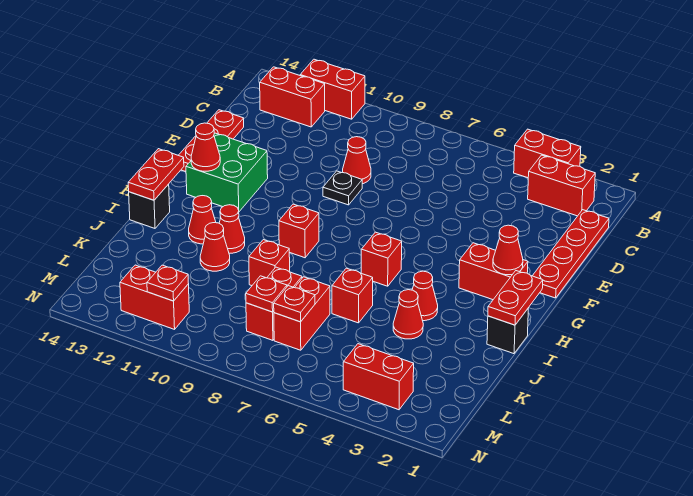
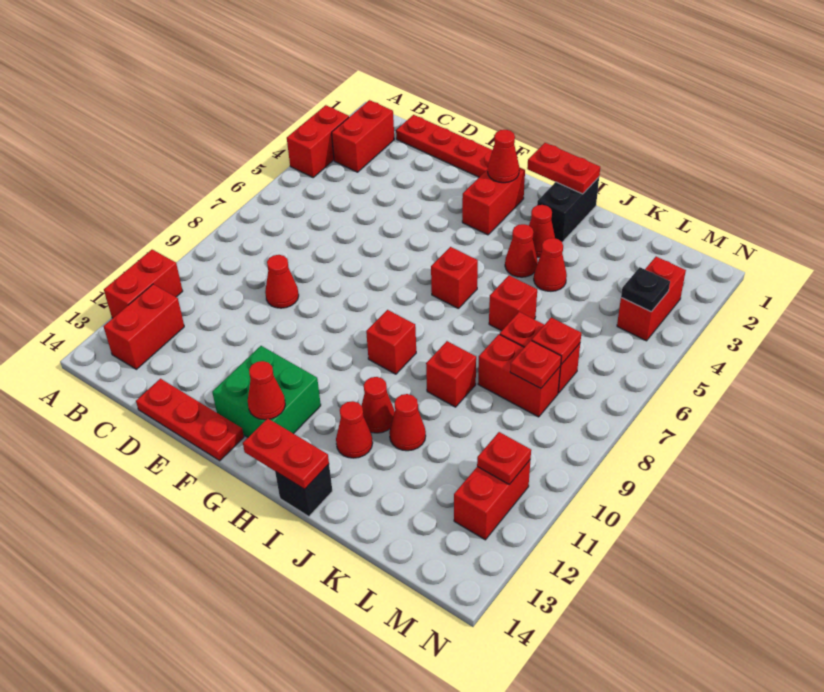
black 1x1 plate [323,171,362,205] -> black 1x1 plate moved to [621,267,670,312]
black 1x1 brick [487,309,528,354] -> black 1x2 brick [537,177,599,242]
none -> red 1x1 cone [529,205,555,257]

